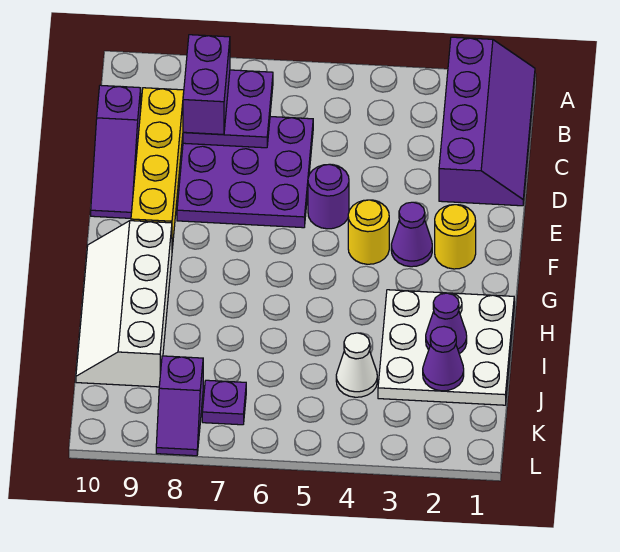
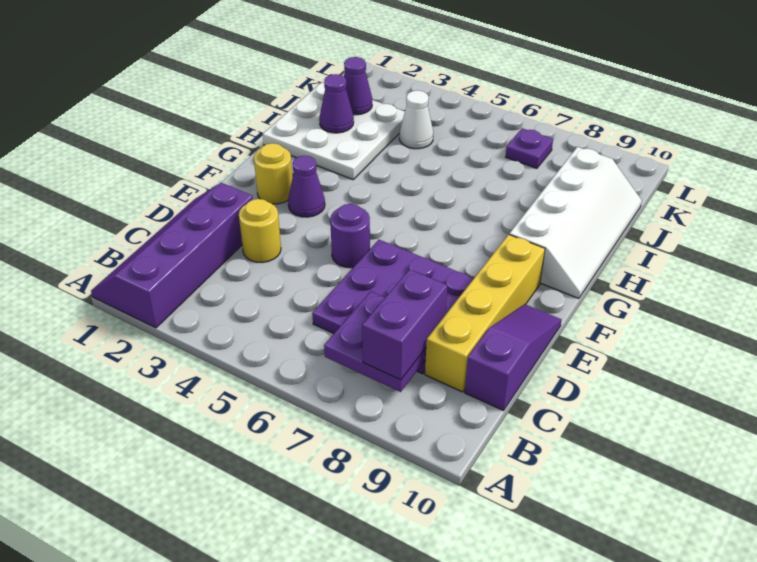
yellow 1x1 round brick [348,200,389,264] -> yellow 1x1 round brick moved to [239,199,281,262]
purple 1x2 slope [156,356,203,456] -> none

